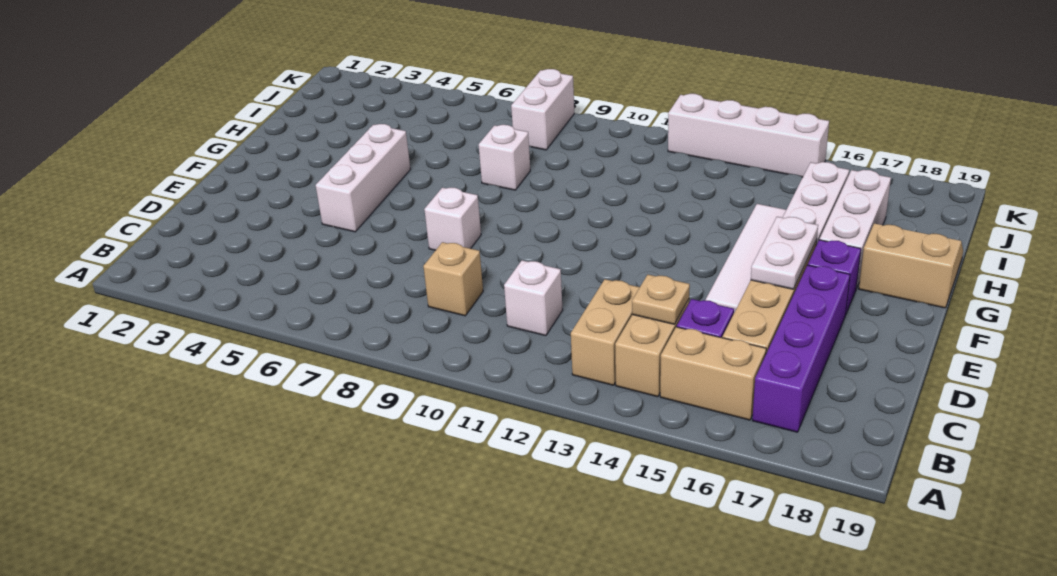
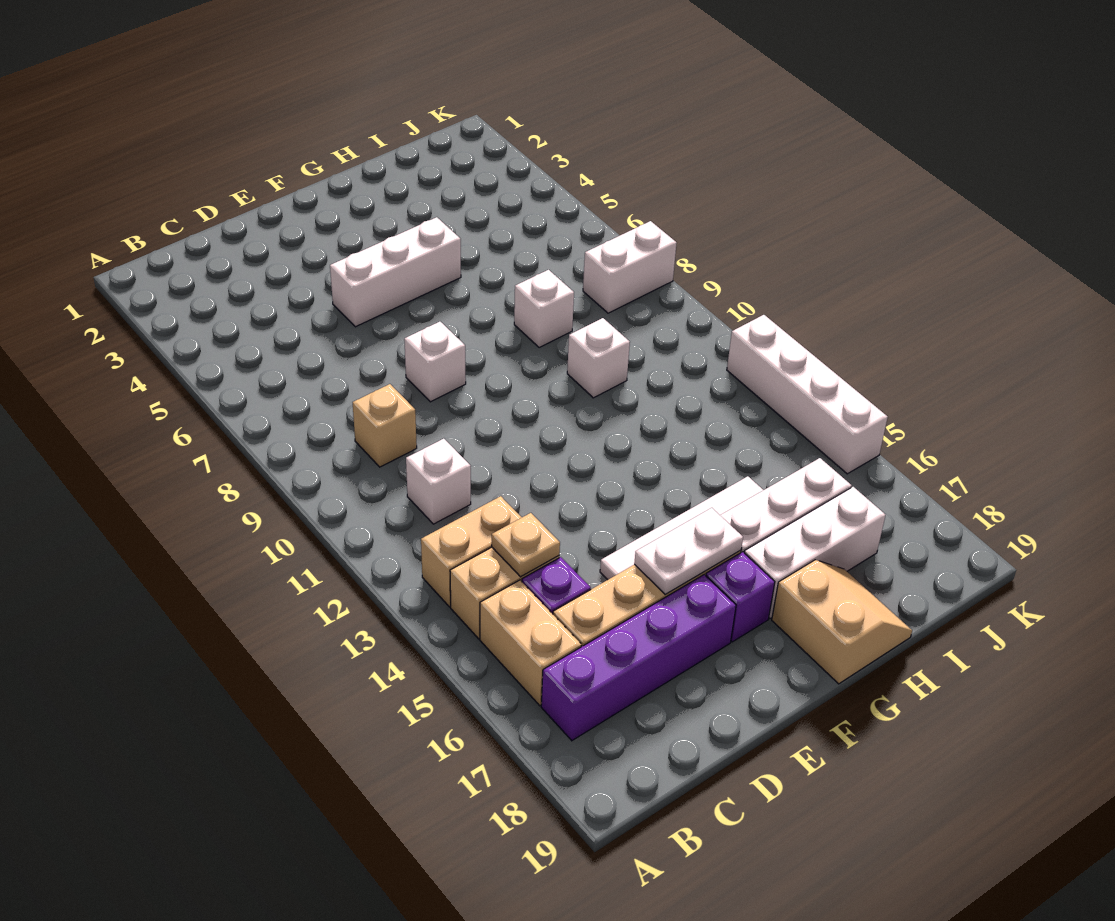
none -> white 1x1 brick [567,318,630,398]

